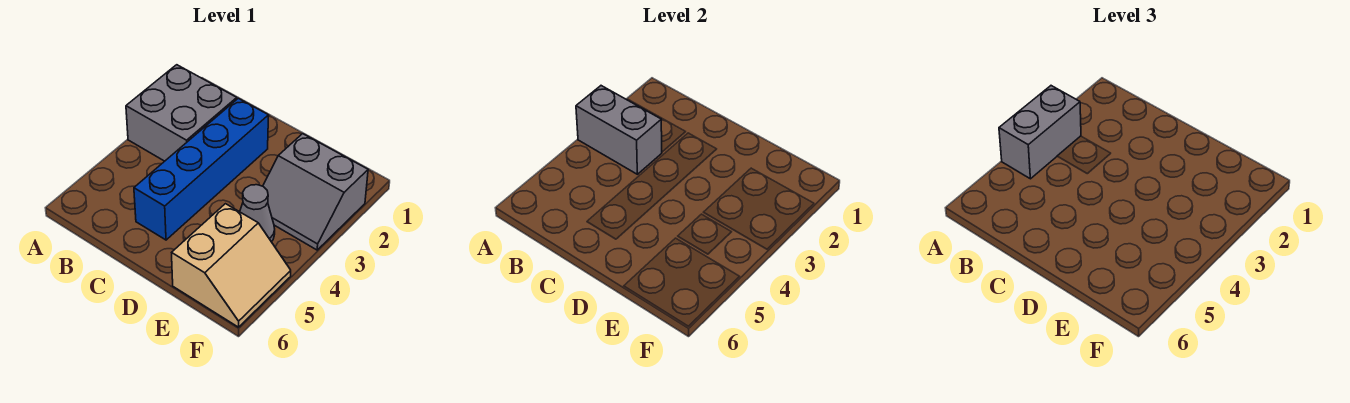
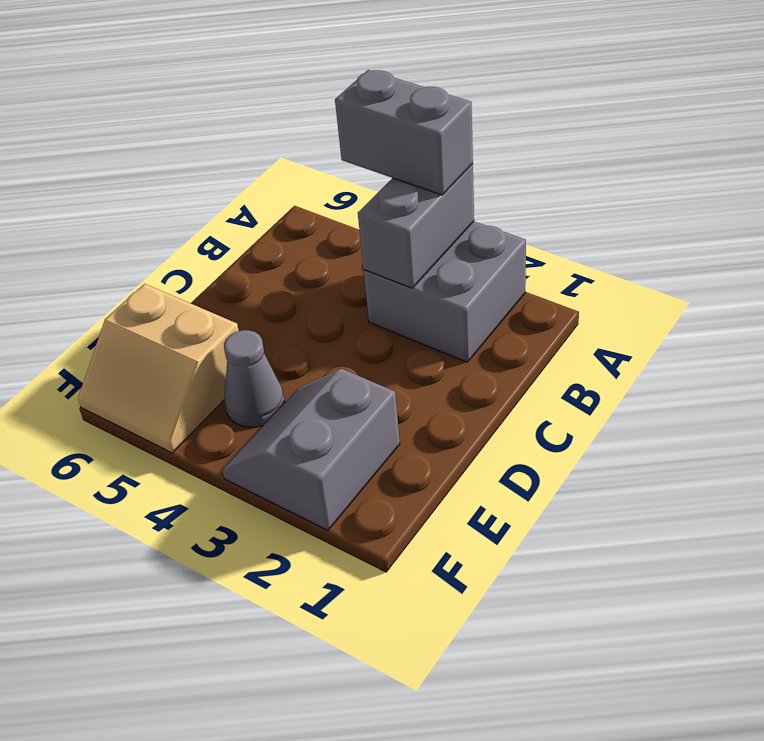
blue 1x4 brick [134,98,269,240] -> none

